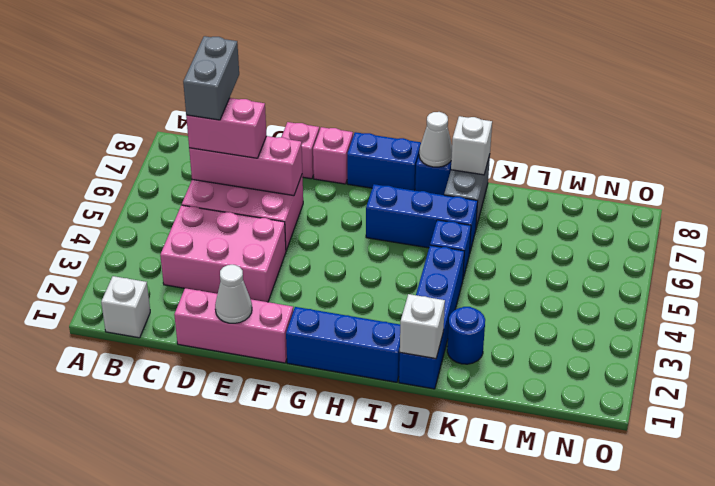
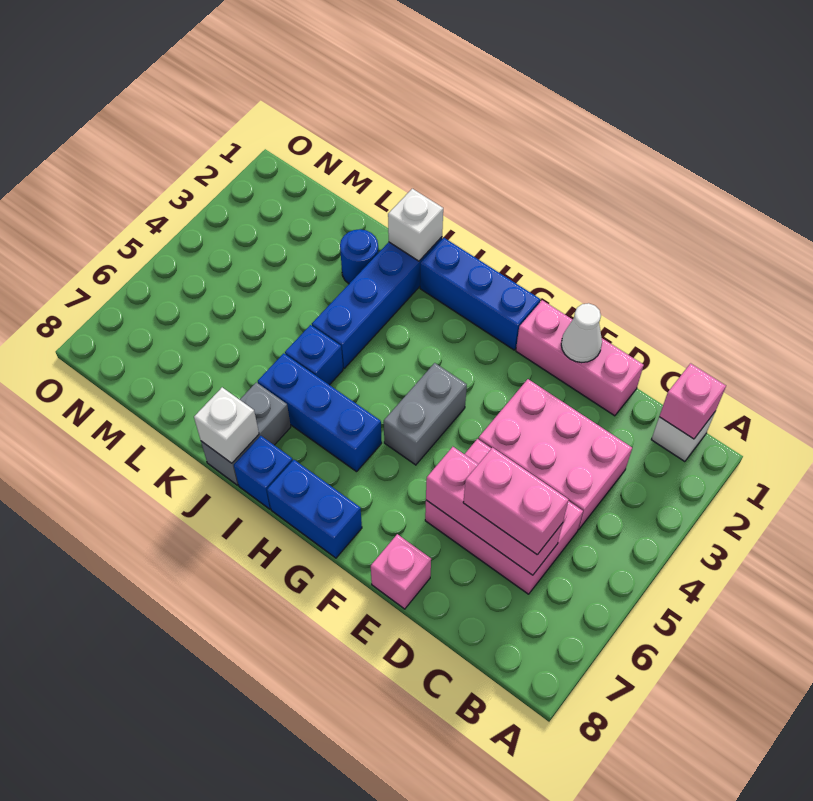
grey 1x2 brick [183,36,239,120] -> grey 1x2 brick moved to [384,363,467,465]
pink 1x1 brick [313,127,353,184] -> pink 1x1 brick moved to [659,363,726,439]
white 1x1 cone [419,112,452,167] -> none

